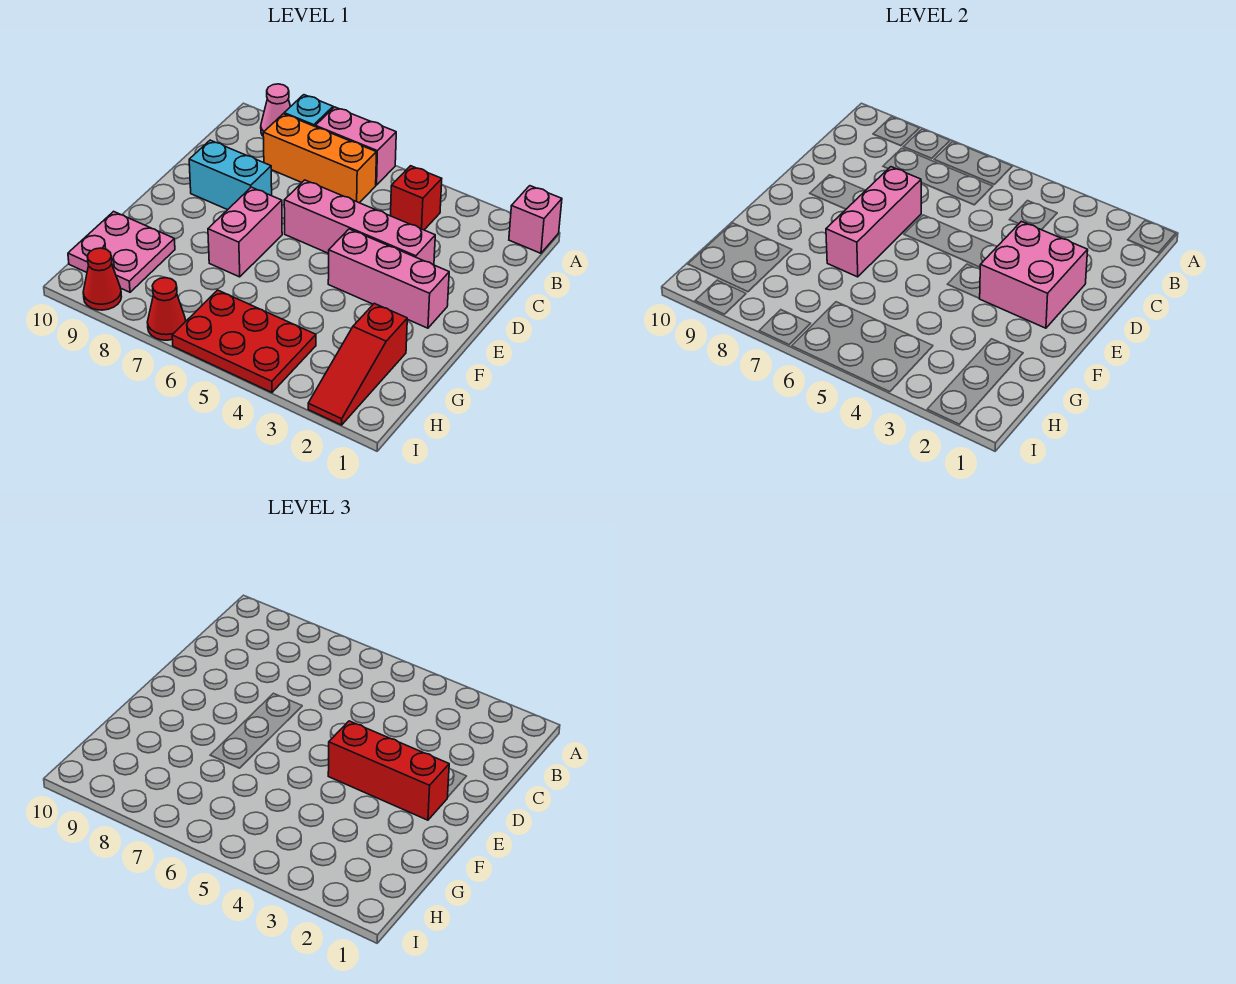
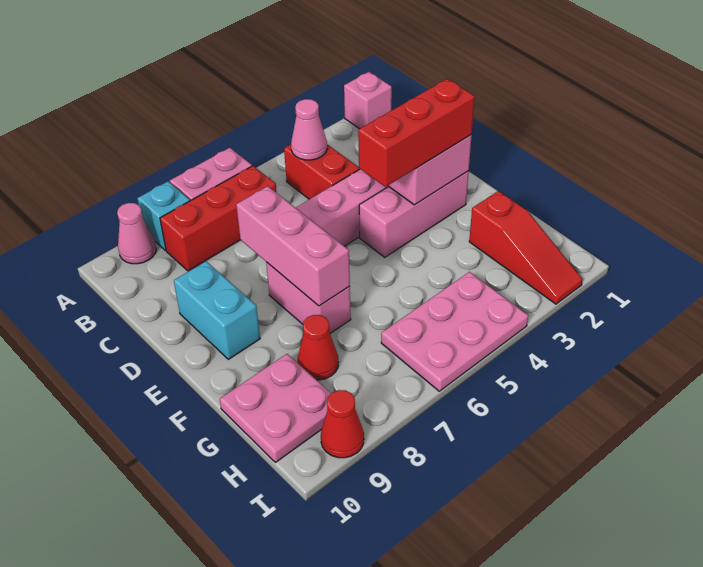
red 1x1 brick [391,166,442,230] -> red 1x2 brick [284,144,360,199]
none -> pink 1x1 cone [291,99,327,160]
orange 1x3 brick [263,114,377,203] -> red 1x3 brick [160,166,277,271]
cyan 1x2 brick [189,140,272,210] -> cyan 1x2 brick turned to [174,261,260,359]
red 2x3 plate [172,290,316,392] -> pink 2x3 plate [381,272,528,391]
red 1x1 cone [147,278,186,340] -> red 1x1 cone moved to [298,315,339,380]

